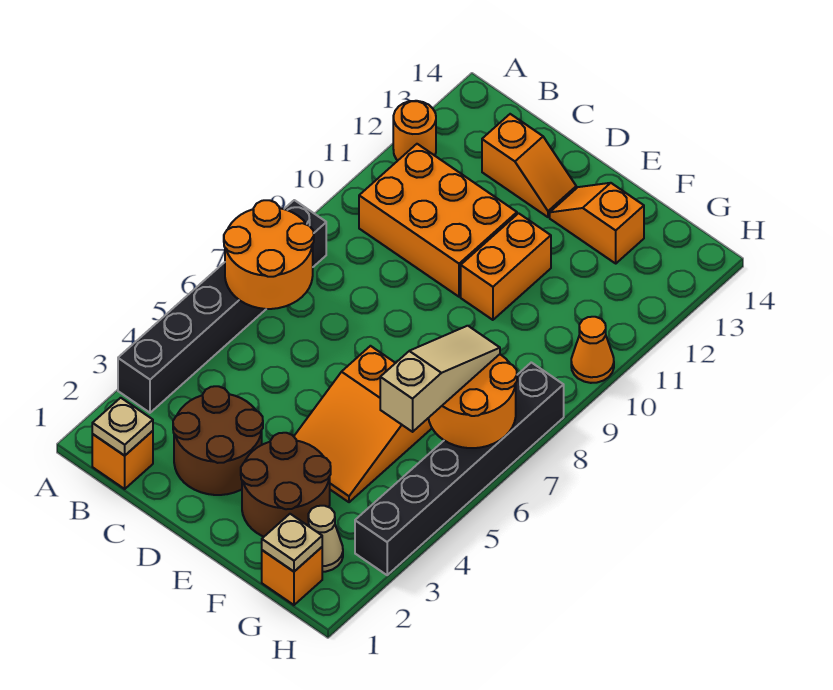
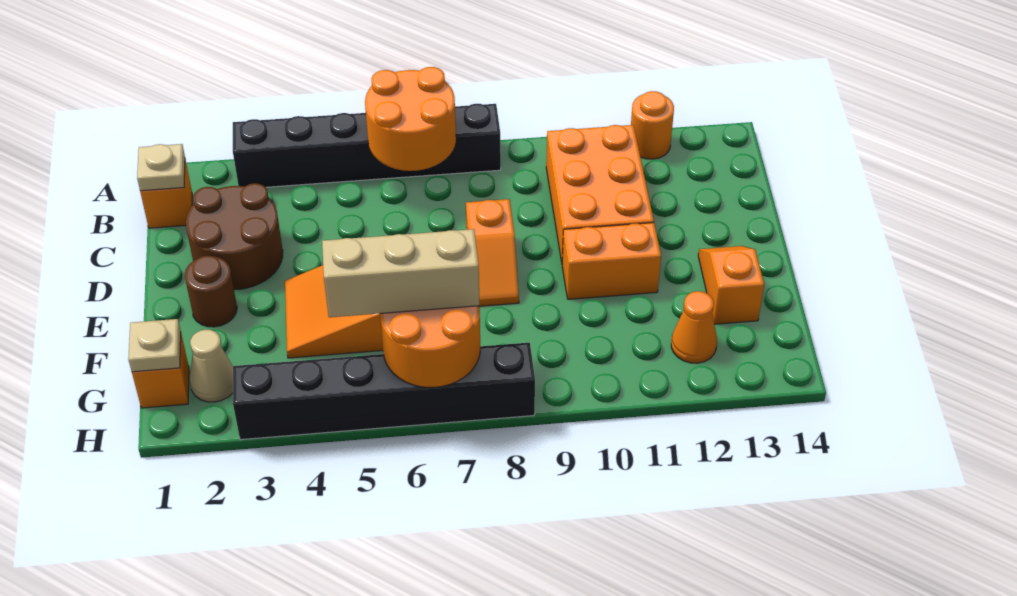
orange 1x2 slope [482,114,576,217] -> orange 1x2 slope moved to [466,199,519,306]
brown 2x2 round brick [241,433,331,537] -> brown 1x1 round brick [185,256,237,327]
tan 1x3 slope [380,326,500,432] -> tan 1x3 brick [322,229,479,317]
orange 1x1 cone [571,317,614,383] -> orange 1x1 cone moved to [671,291,717,363]

